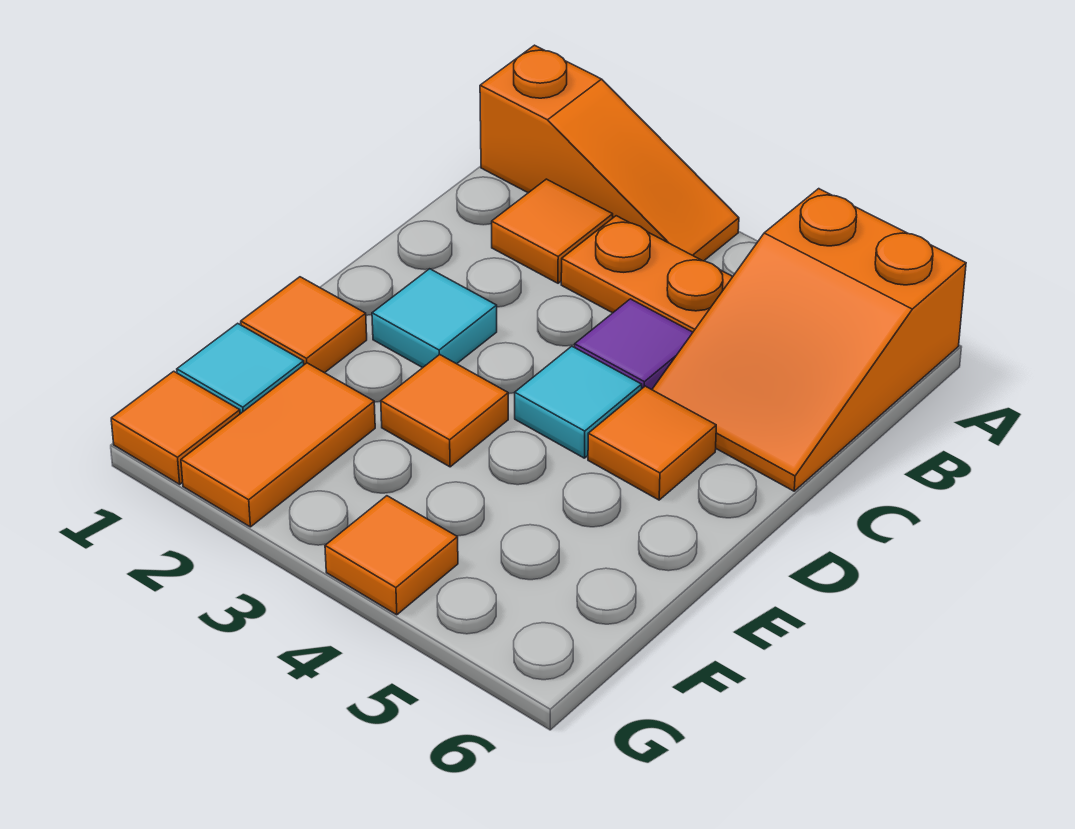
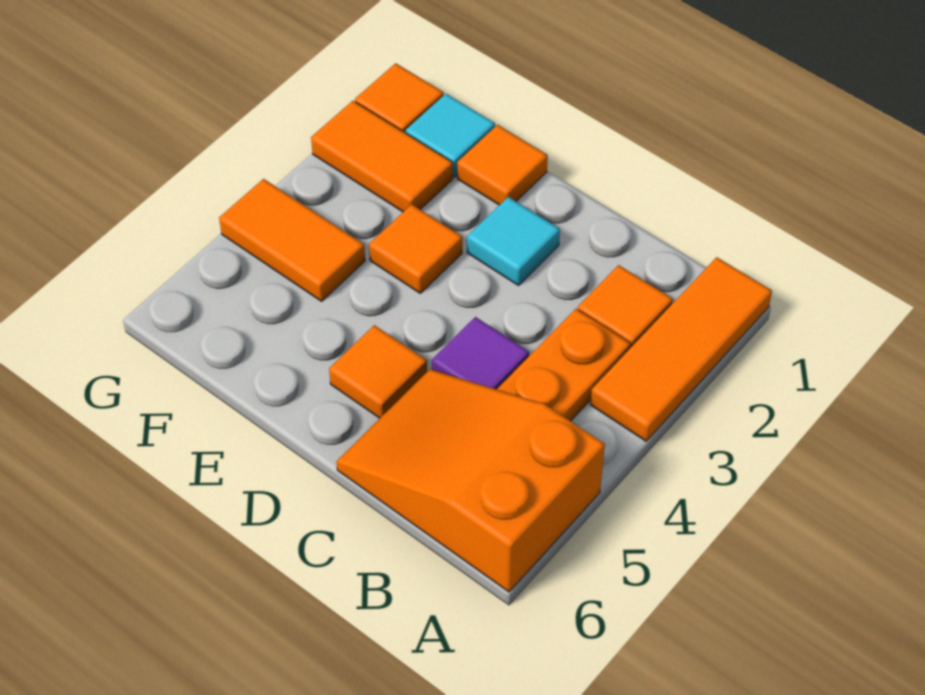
orange 1x3 slope [480,45,739,261] -> orange 1x3 tile [590,257,772,441]
cyan 1x1 tile [515,346,642,458] -> none
orange 1x1 tile [325,496,458,615] -> orange 1x2 tile [219,179,365,301]

